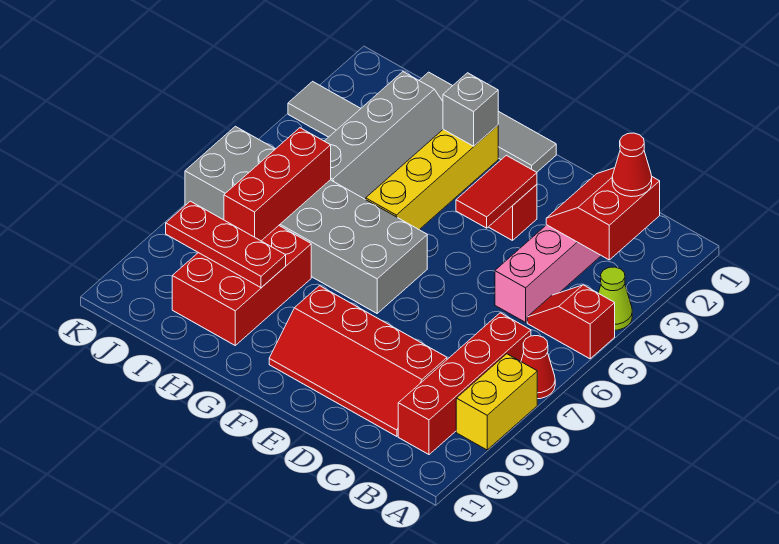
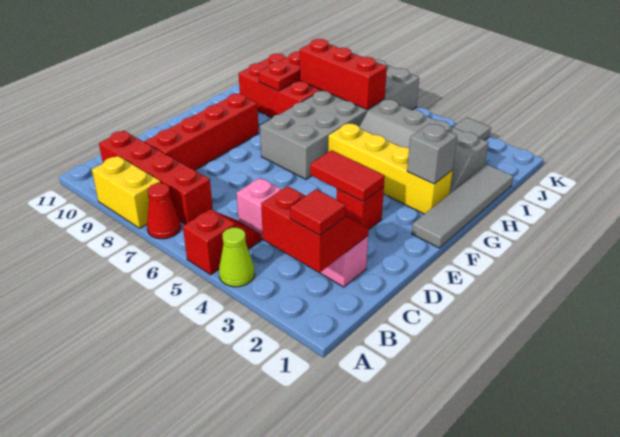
red 1x1 cone [612,133,652,197] -> red 1x1 tile [290,189,346,235]

